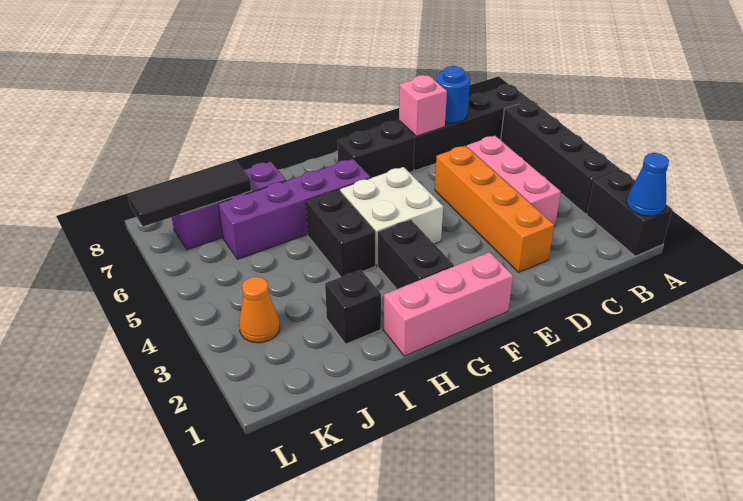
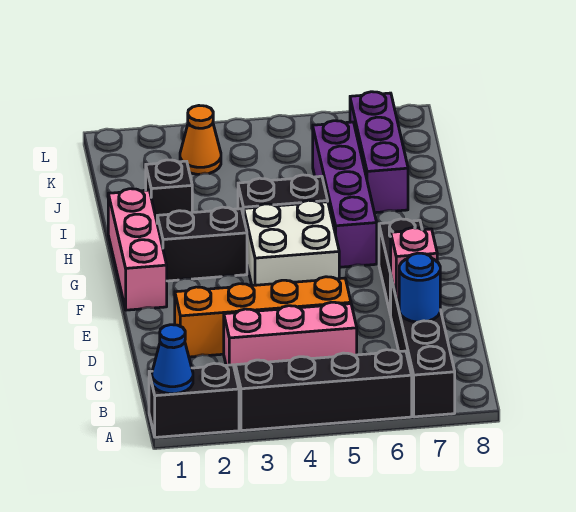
black 1x3 tile [128,160,251,227] -> none

